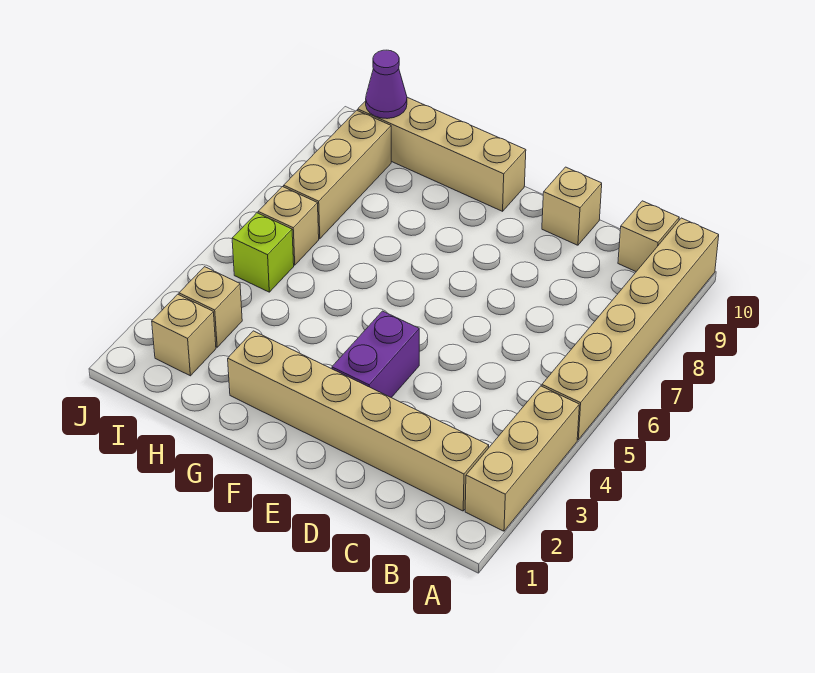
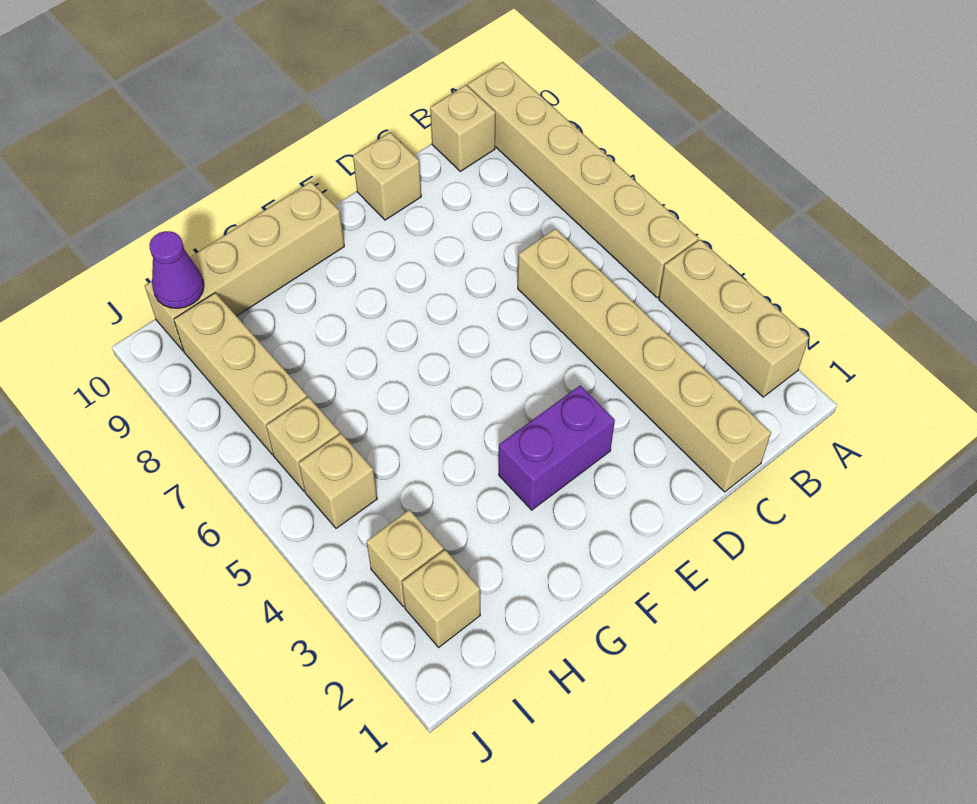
tan 1x6 brick [228,331,489,511] -> tan 1x6 brick turned to [518,229,771,492]
purple 1x2 brick [332,311,419,398] -> purple 1x2 brick turned to [499,385,615,510]
lime 1x1 brick [232,213,294,292] -> tan 1x1 brick [299,434,377,528]

